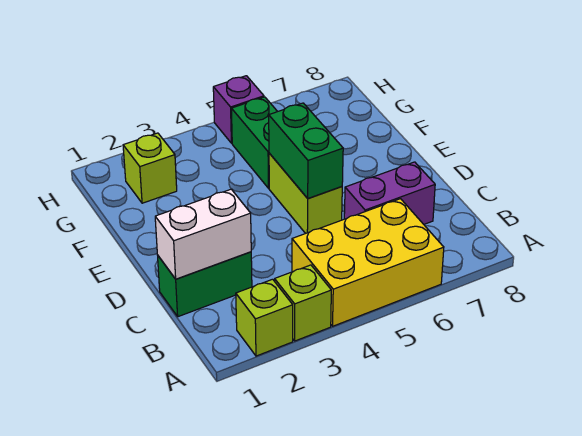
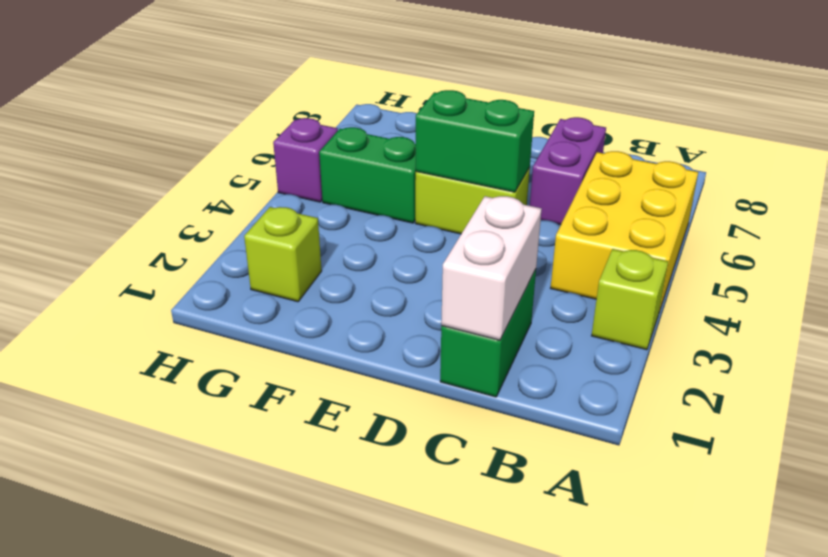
lime 1x1 brick [236,279,293,356] -> none

